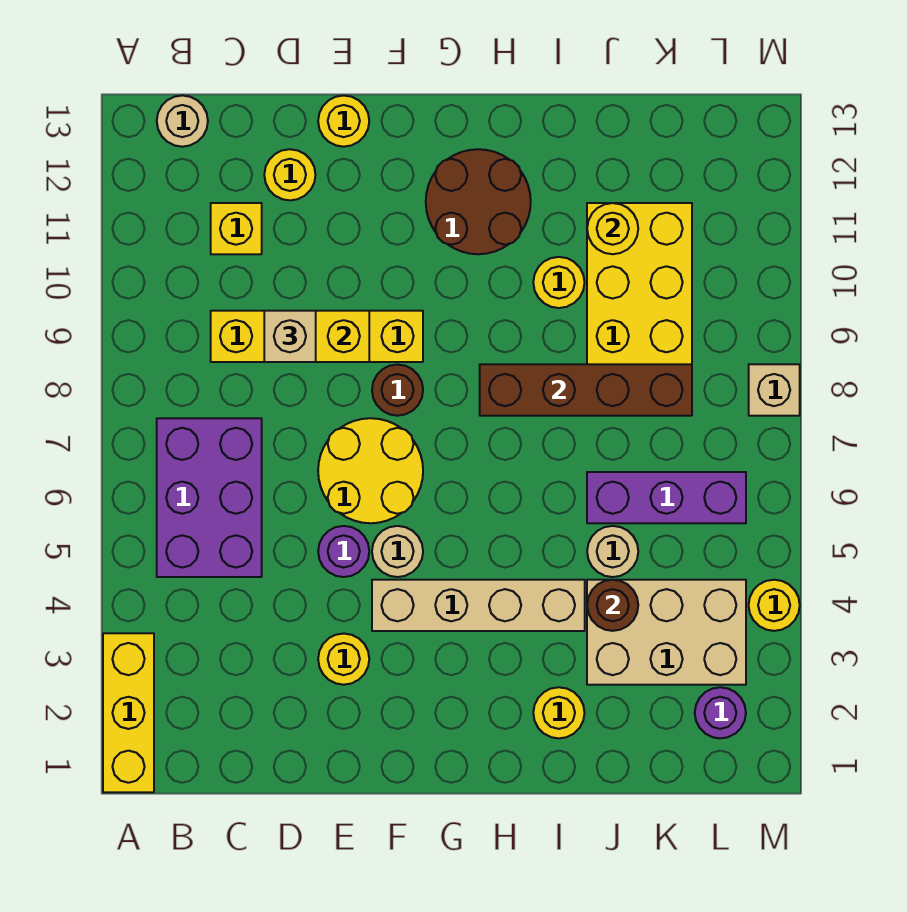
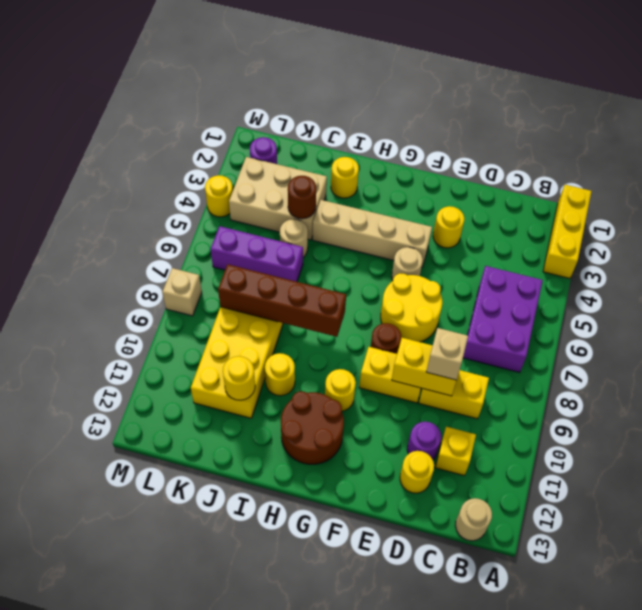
purple 1x1 round brick [318,526,369,577] -> purple 1x1 round brick moved to [407,422,441,460]
yellow 1x1 round brick [318,96,369,147] -> yellow 1x1 round brick moved to [325,369,356,411]

